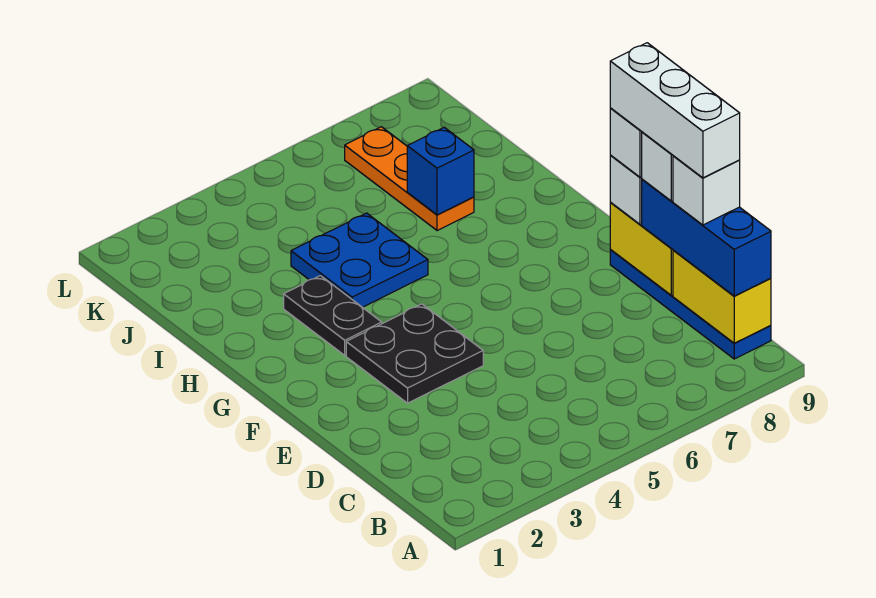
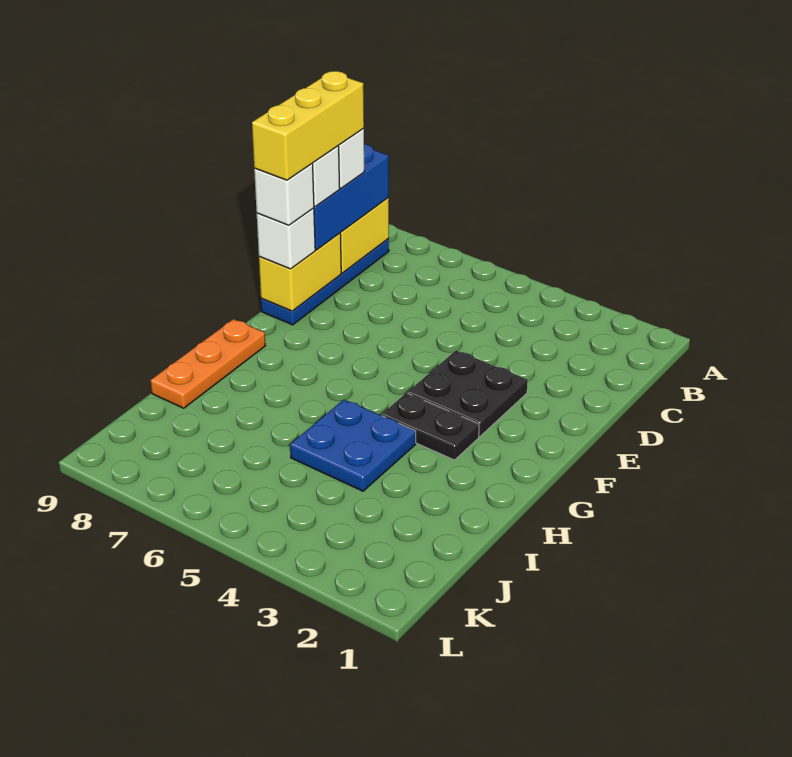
white 1x3 brick [610,43,740,178] -> yellow 1x3 brick [252,71,364,180]
black 1x2 plate [284,276,382,355] -> black 1x2 plate turned to [382,393,479,460]
orange 1x3 plate [345,127,474,231] -> orange 1x3 plate moved to [151,319,265,408]
blue 1x1 brick [407,127,474,215] -> none

